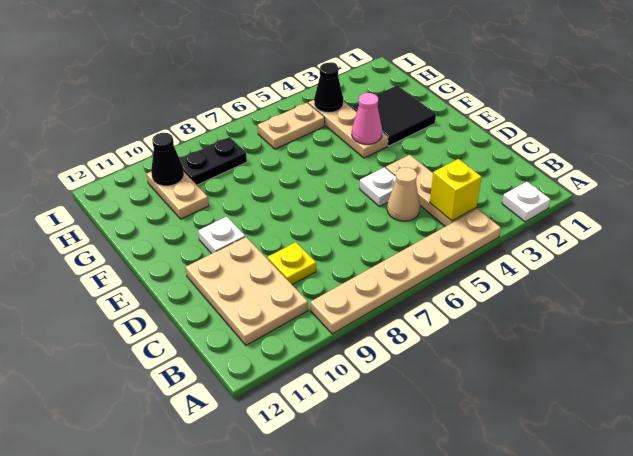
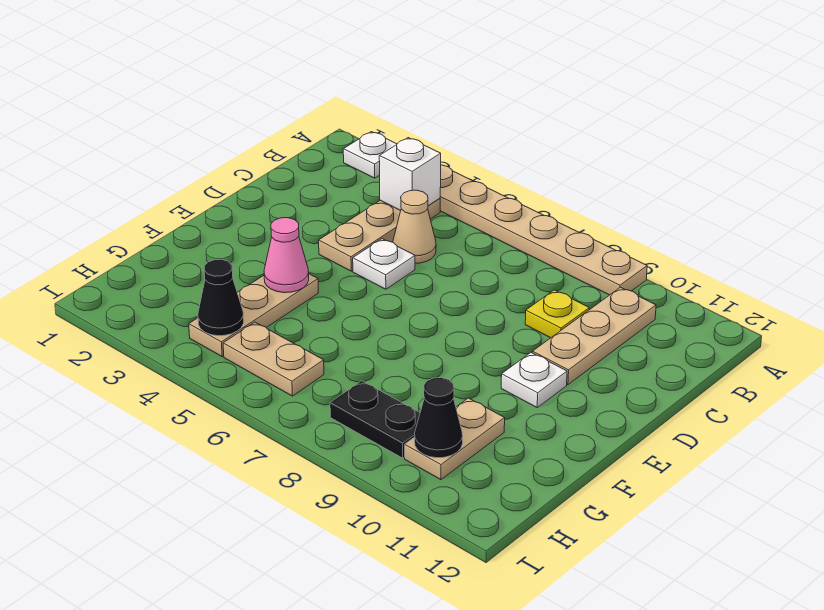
yellow 1x1 brick [430,159,482,221] -> white 1x1 brick [379,138,441,211]
tan 2x3 plate [185,237,308,345] -> tan 1x3 plate [533,287,656,385]
black 2x2 tile [351,85,436,146] -> none

